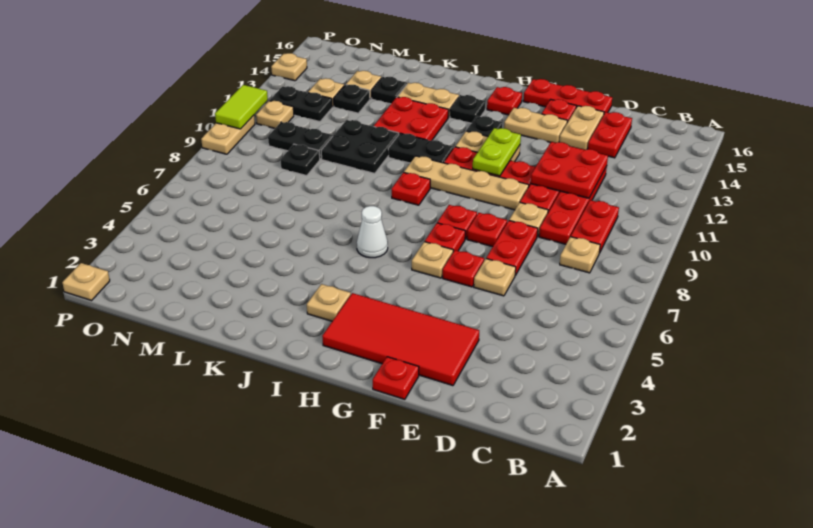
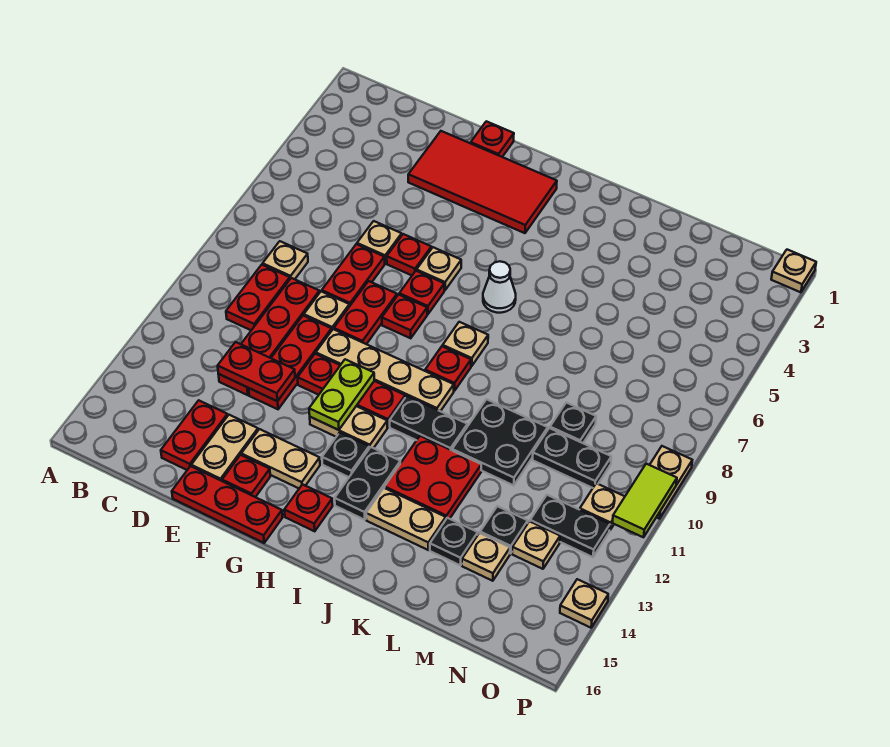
red 2x2 plate [531,142,608,198] -> red 1x2 plate [218,342,295,401]
red 1x1 plate [467,213,507,247] -> red 1x2 plate [334,281,397,344]
tan 1x1 plate [307,284,351,321] -> tan 1x1 plate moved to [443,322,488,366]
black 1x1 plate [450,95,486,123] -> black 1x2 plate [335,447,400,520]

